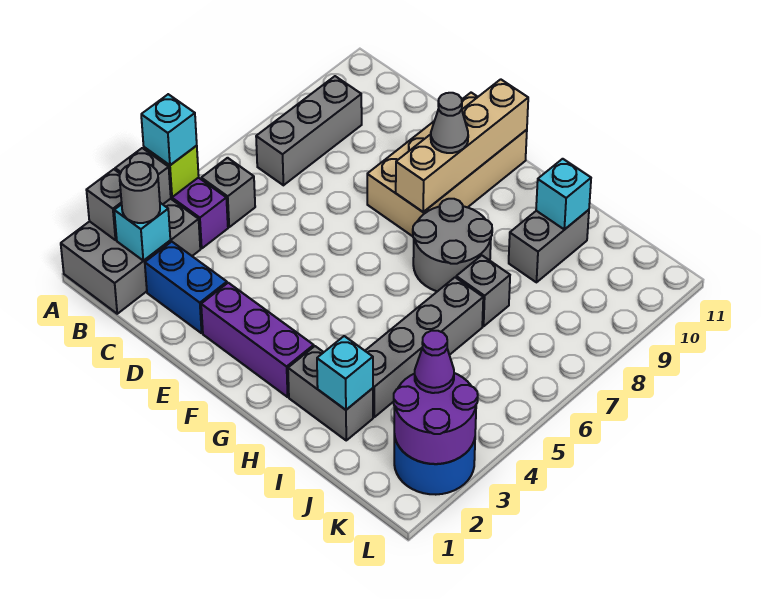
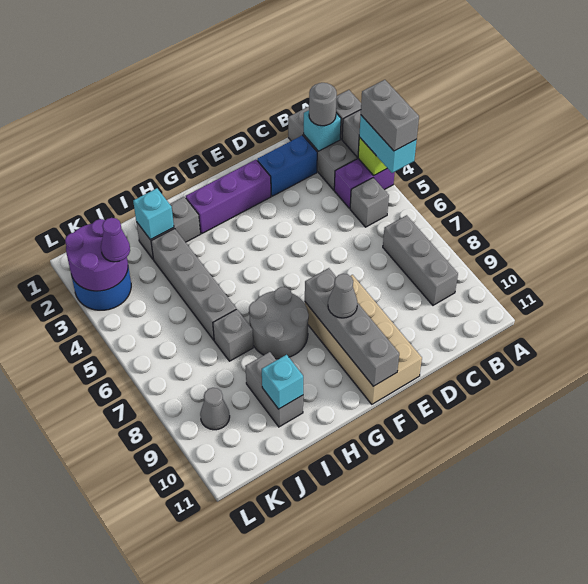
cyan 1x1 brick [141,94,197,165] -> cyan 1x2 brick [359,115,417,173]
none -> grey 1x2 brick [361,80,419,151]
tan 1x4 brick [396,79,528,212] -> grey 1x4 brick [305,268,399,386]
none -> grey 1x1 cone [200,388,230,430]

